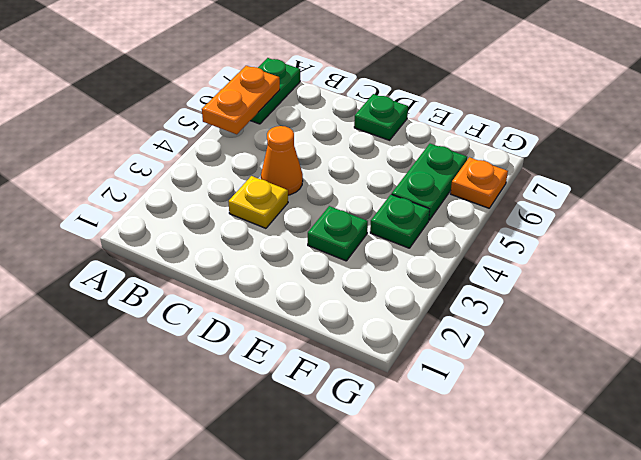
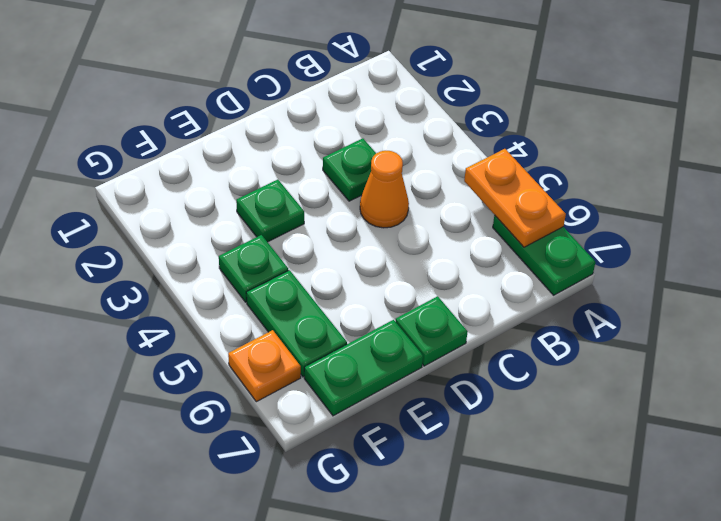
yellow 1x1 plate [228,176,288,228] -> green 1x1 plate [323,138,376,201]
none -> green 1x2 plate [304,320,423,416]

